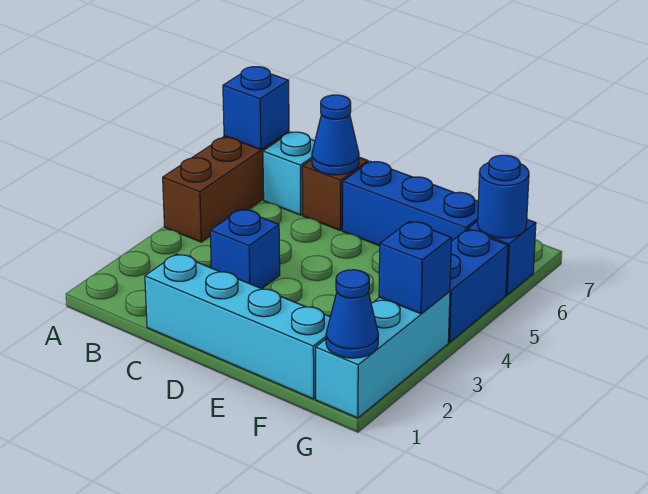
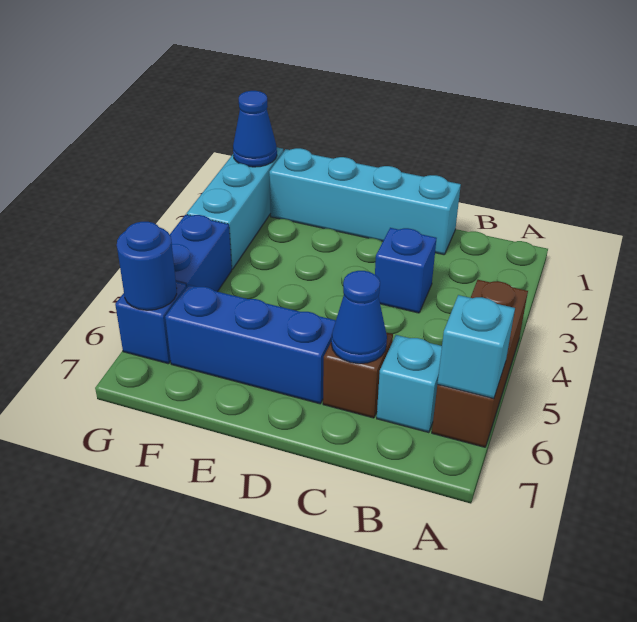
blue 1x1 brick [223,67,289,150] -> cyan 1x1 brick [438,295,515,399]
blue 1x1 brick [379,221,452,314] -> none

